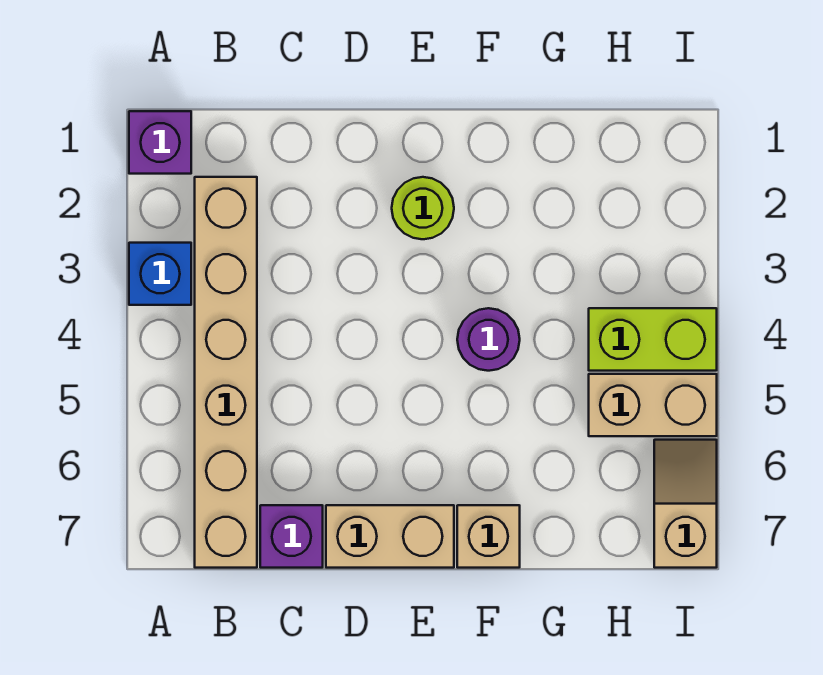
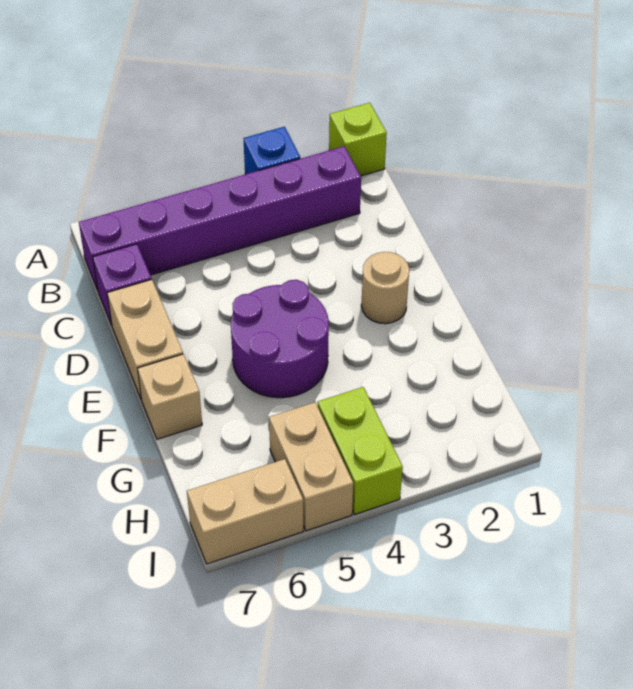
purple 1x1 brick [129,111,191,174] -> lime 1x1 brick [329,103,387,176]
tan 1x6 brick [195,177,257,568] -> purple 1x6 brick [79,146,361,290]
lime 1x1 round brick [392,177,454,239] -> tan 1x1 round brick [361,252,409,324]
purple 1x1 round brick [457,308,520,371] -> purple 2x2 round brick [231,280,329,398]
tan 1x2 slope [654,440,717,568] -> tan 1x2 brick [187,459,303,564]

